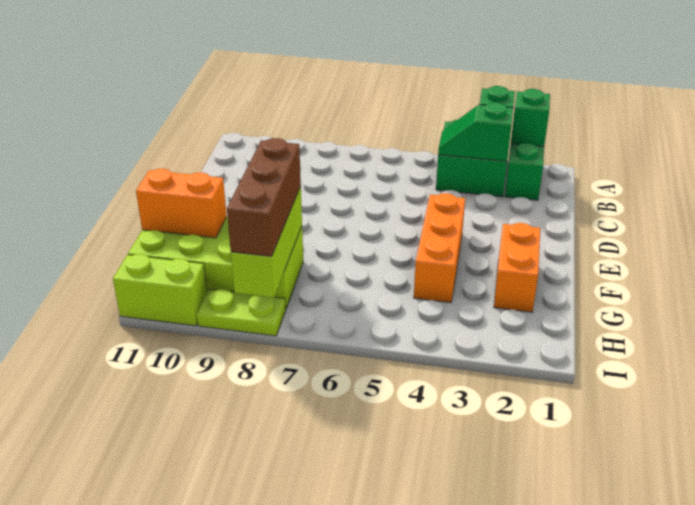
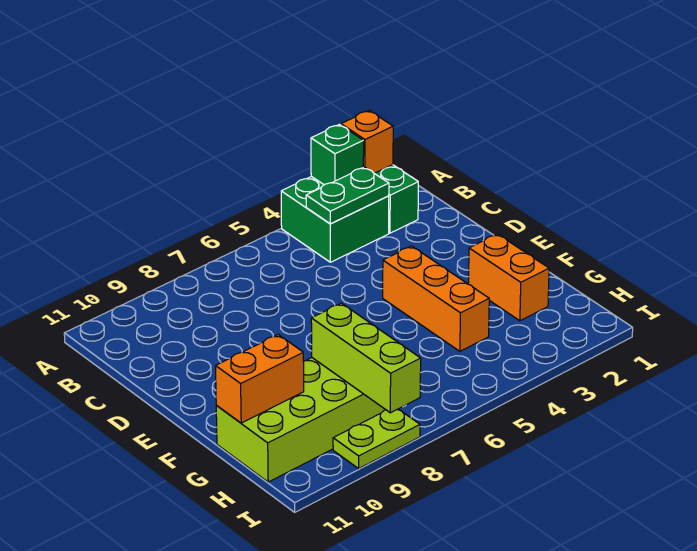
green 1x1 brick [511,89,550,147] -> orange 1x1 brick [341,111,393,173]
green 1x2 slope [438,102,513,161] -> green 1x2 plate [306,167,389,224]
brown 1x3 brick [227,138,301,256] -> none
lime 1x2 brick [113,254,207,326] -> none

